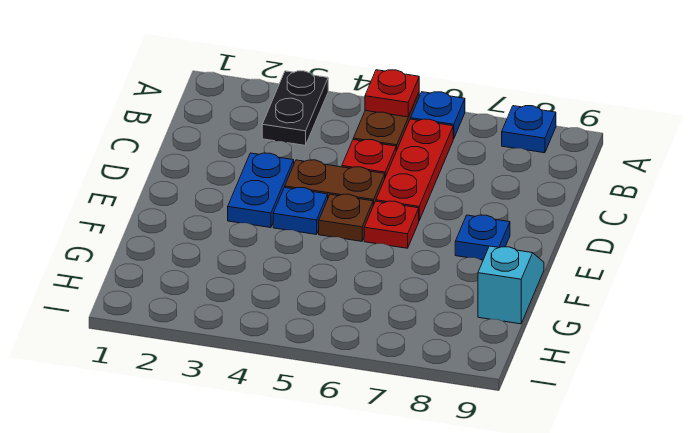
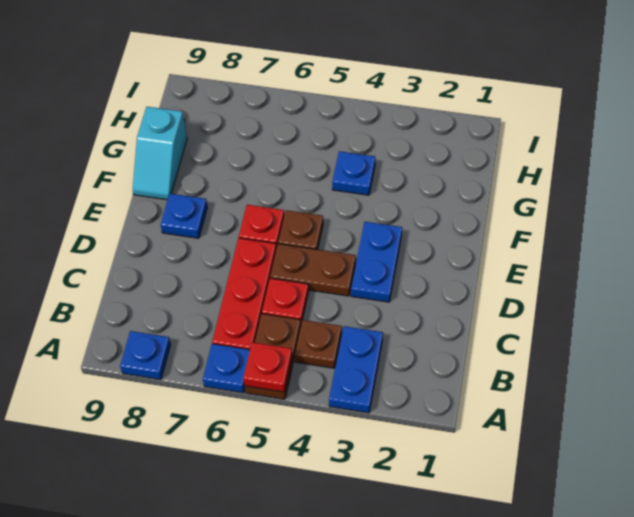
black 1x2 plate [262,71,328,145] -> blue 1x2 plate [329,326,383,413]
none -> brown 1x1 plate [295,320,342,368]
blue 1x1 plate [273,187,328,234] -> blue 1x1 plate moved to [332,151,375,195]

